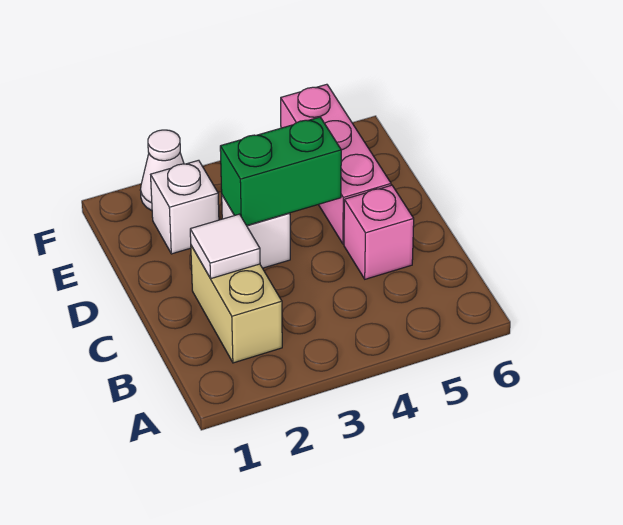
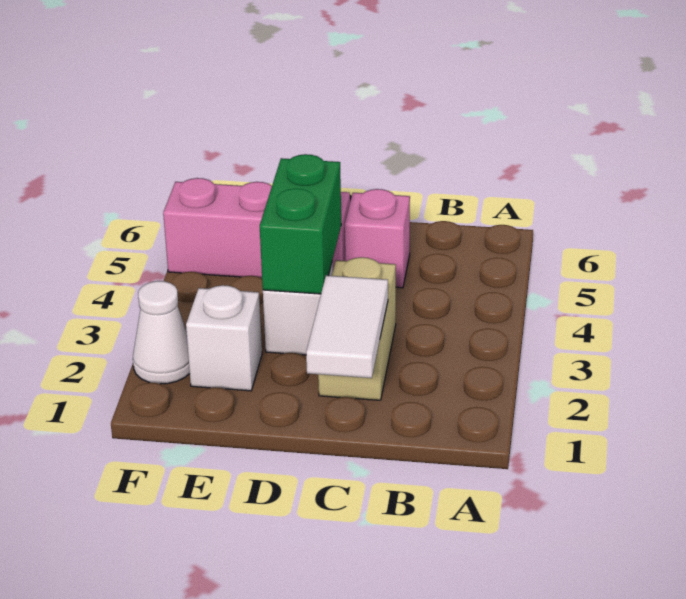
tan 1x2 brick [191,246,282,363] -> tan 1x2 brick turned to [318,257,396,400]
white 1x1 tile [190,214,260,278] -> white 1x2 tile [306,275,388,378]

